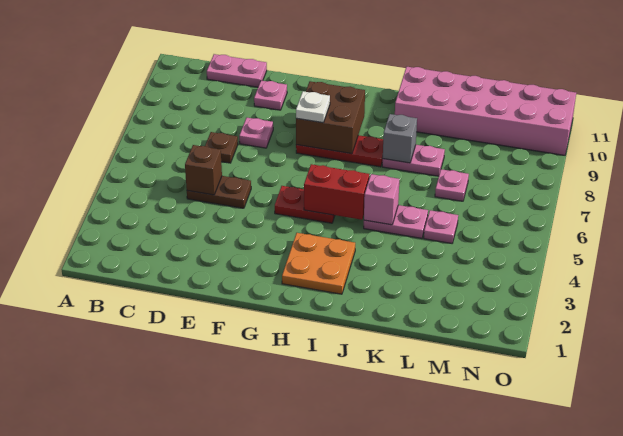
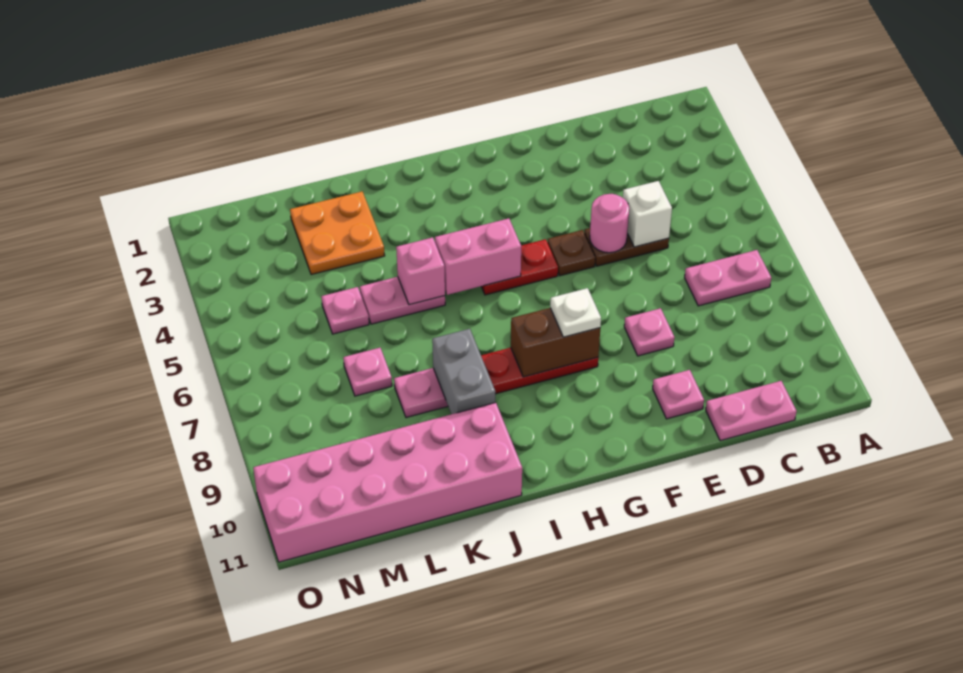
none -> pink 1x2 plate [685,250,771,306]
brown 1x1 brick [185,145,222,195] -> white 1x1 brick [623,181,672,247]
brown 1x1 plate [205,132,238,163] -> brown 1x1 plate moved to [547,230,595,276]
none -> pink 1x1 round brick [590,194,629,253]
brown 2x2 brick [296,81,365,154] -> brown 1x2 brick [511,308,600,377]
orange 2x2 plate [282,233,355,294] -> orange 2x2 plate moved to [290,192,385,275]
red 1x2 brick [304,164,369,220] -> pink 1x2 brick [435,218,521,295]
grey 1x1 brick [383,114,417,163] -> grey 1x2 brick [432,329,495,414]

